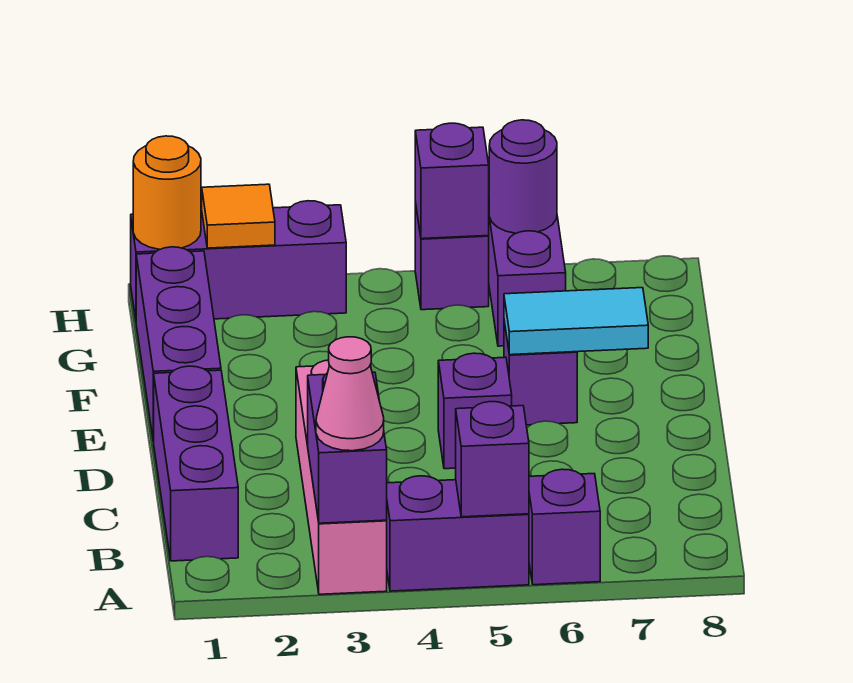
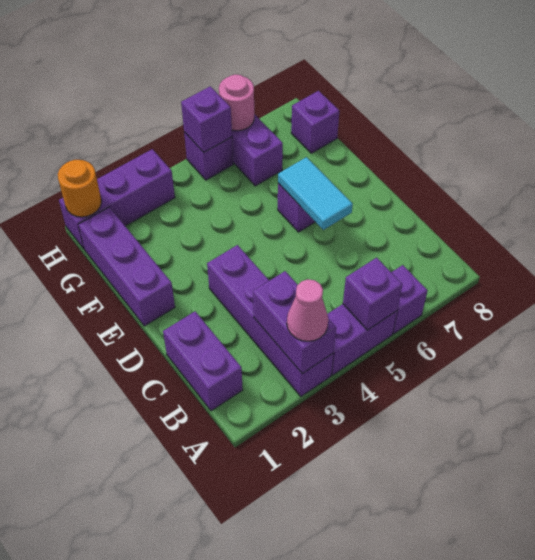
pink 1x4 brick [296,360,387,594] -> purple 1x4 brick [207,245,334,396]
purple 1x3 brick [154,366,238,561] -> purple 1x2 brick [163,311,243,411]
purple 1x1 brick [438,353,512,469] -> purple 1x1 brick moved to [291,91,339,153]
cyan 1x2 tile [504,288,648,355] -> cyan 1x2 tile turned to [278,157,353,230]
orange 1x1 tile [202,184,275,248] -> none
purple 1x1 round brick [489,120,557,233] -> pink 1x1 round brick [219,74,254,131]

